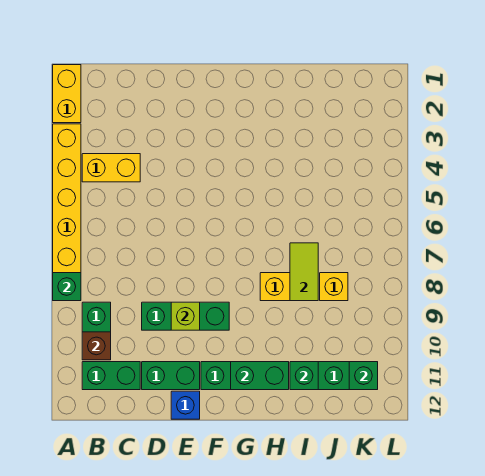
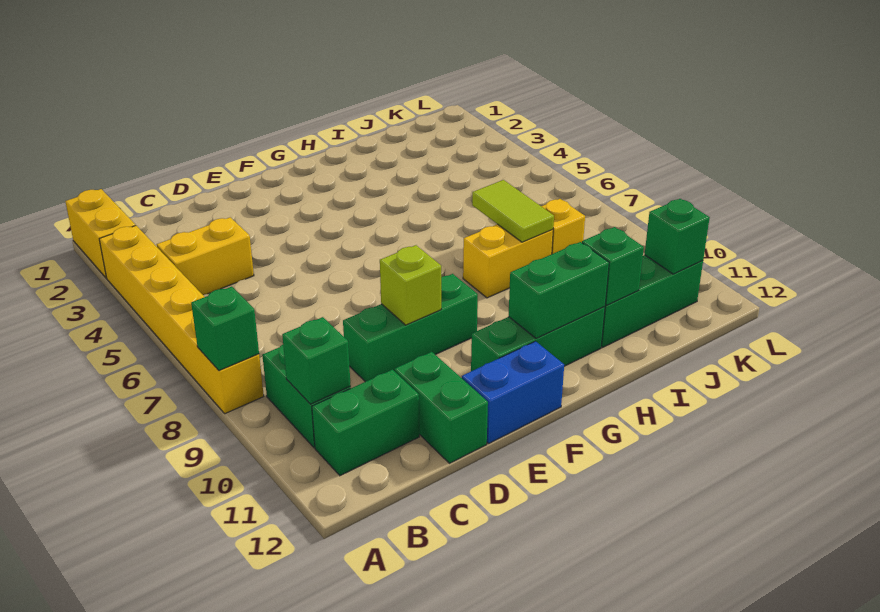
brown 1x1 brick [82,332,111,360] -> green 1x1 brick [282,317,351,404]
green 1x2 brick [142,362,200,390] -> green 1x2 brick turned to [394,352,488,463]
blue 1x1 brick [171,391,200,419] -> blue 1x2 brick [462,341,564,444]

